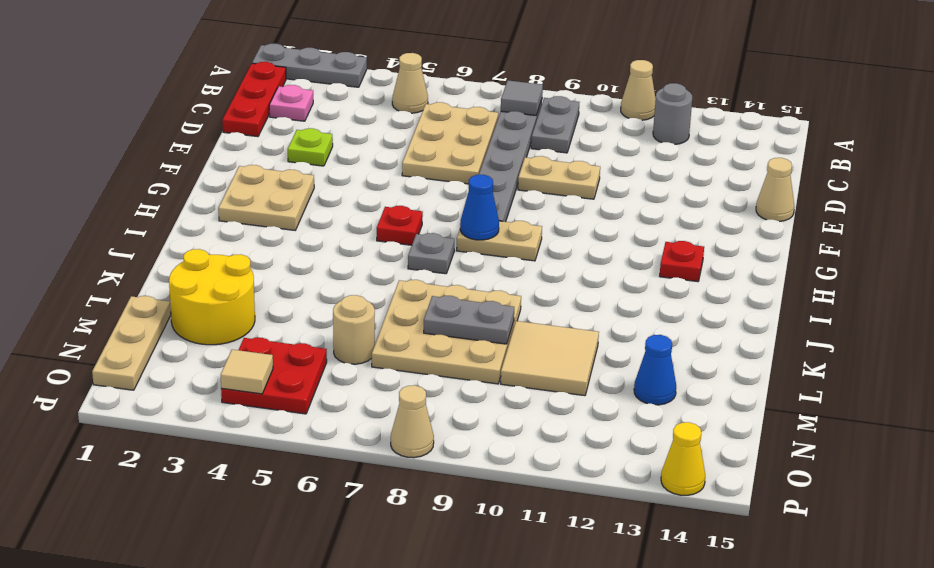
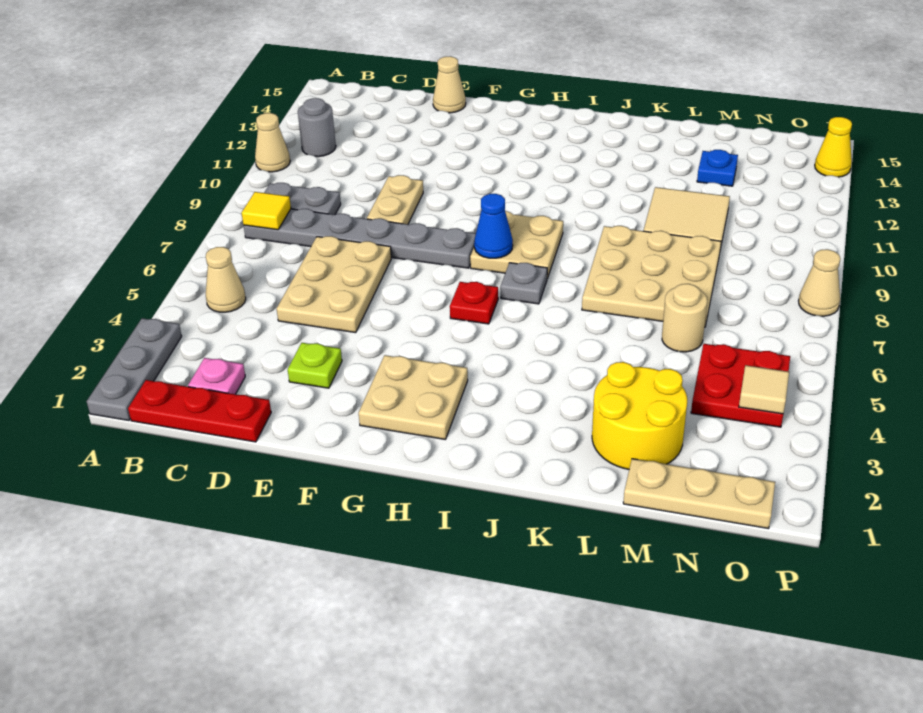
grey 1x1 tile [501,81,543,115] -> yellow 1x1 tile [242,192,291,230]
tan 2x3 plate [402,102,498,184] -> tan 2x3 plate turned to [277,236,391,333]
tan 1x2 plate [456,221,542,261] -> tan 2x2 plate [470,211,563,279]
red 1x1 plate [660,241,704,282] -> none
grey 1x2 plate [424,296,514,344] -> none
blue 1x1 cone [634,335,676,405] -> blue 1x1 plate [697,150,738,186]

